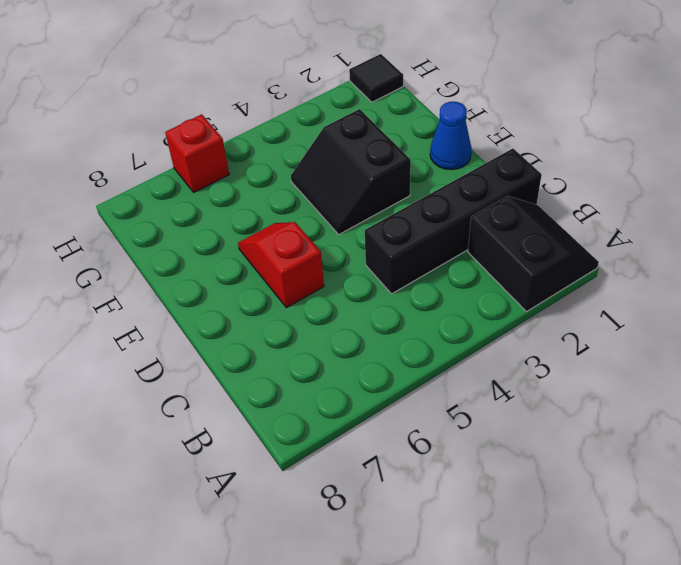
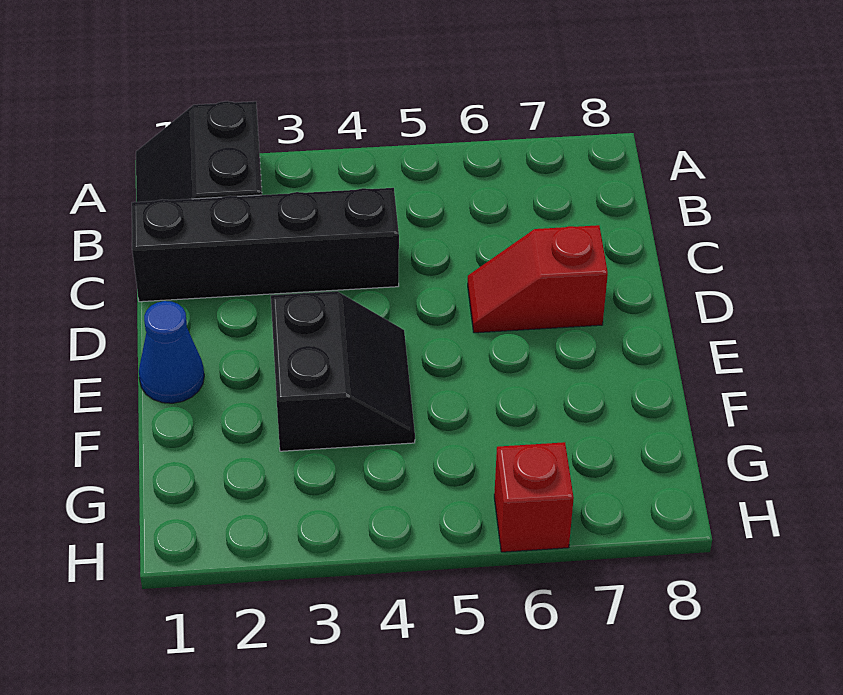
red 1x2 slope [238,222,324,308] -> red 1x2 slope turned to [468,225,608,333]
black 1x1 tile [349,54,403,102] -> none

